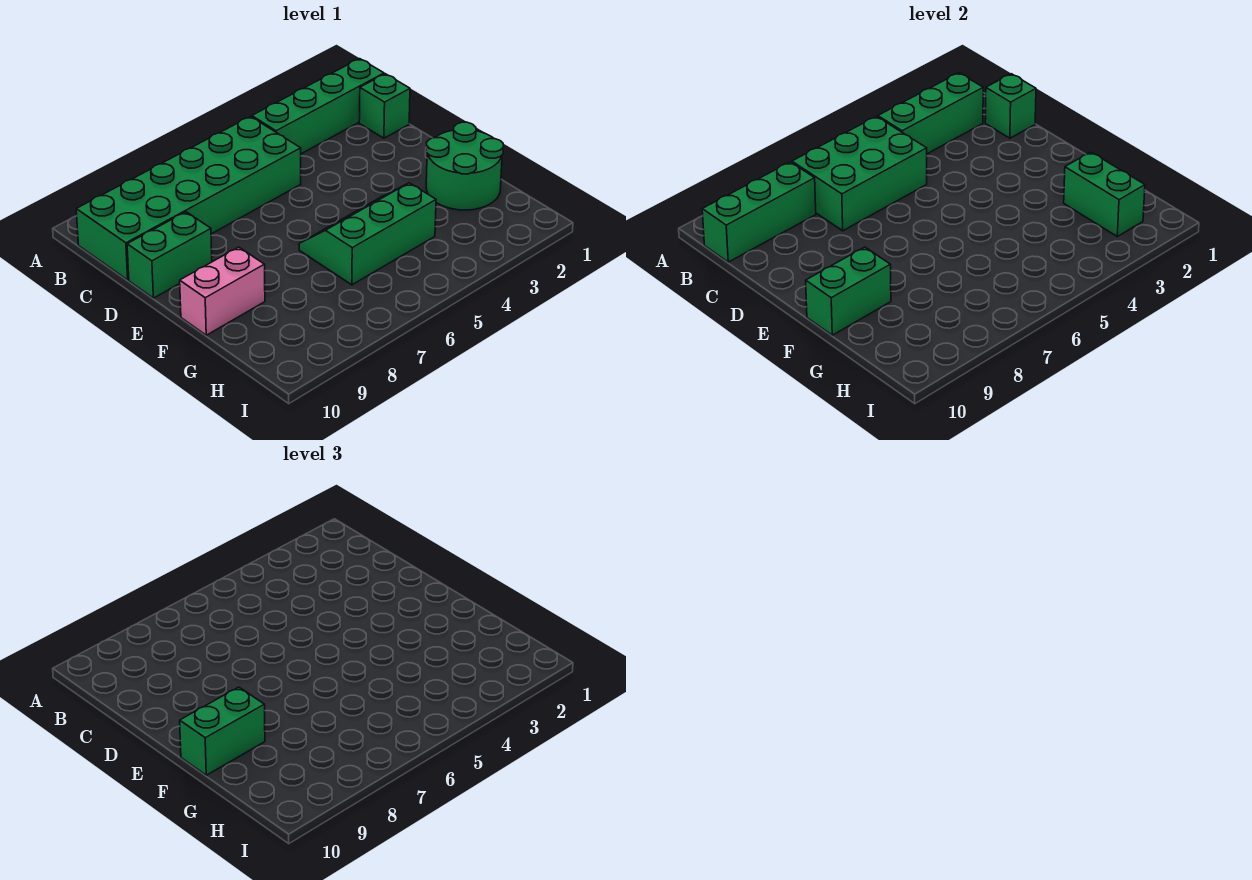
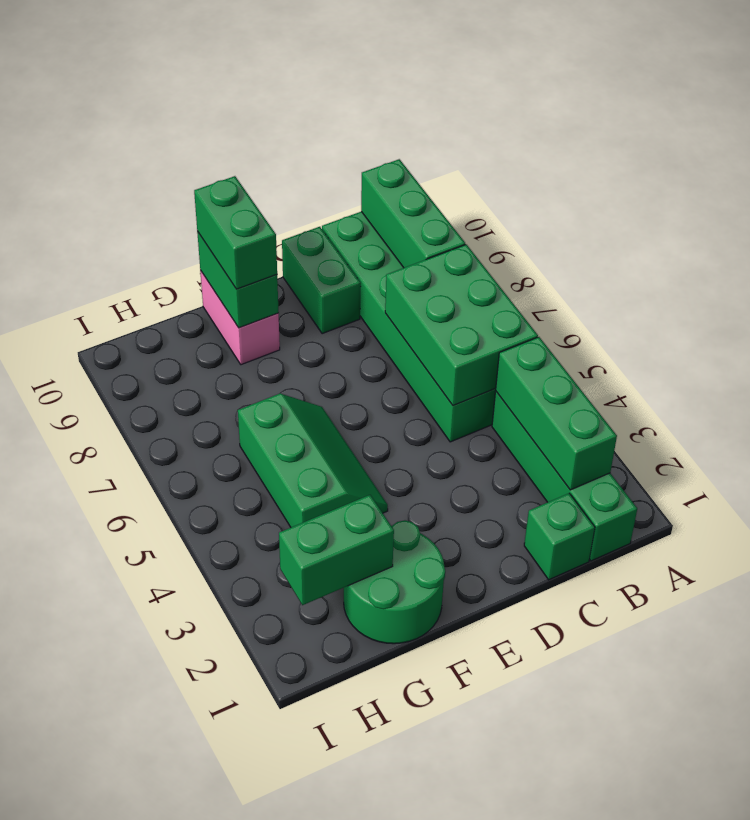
green 1x1 brick [985,74,1036,138] -> none

